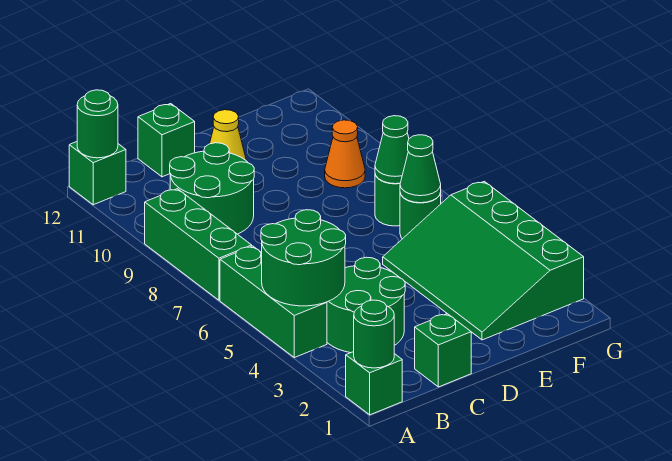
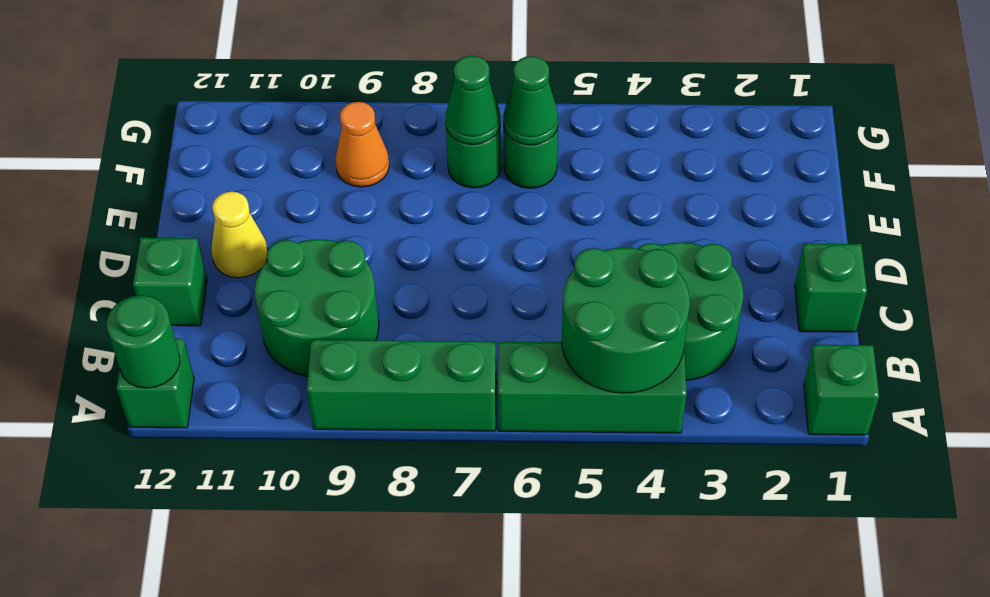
green 1x1 round brick [354,300,394,368] -> none
green 3x4 slope [383,181,584,340] -> none

